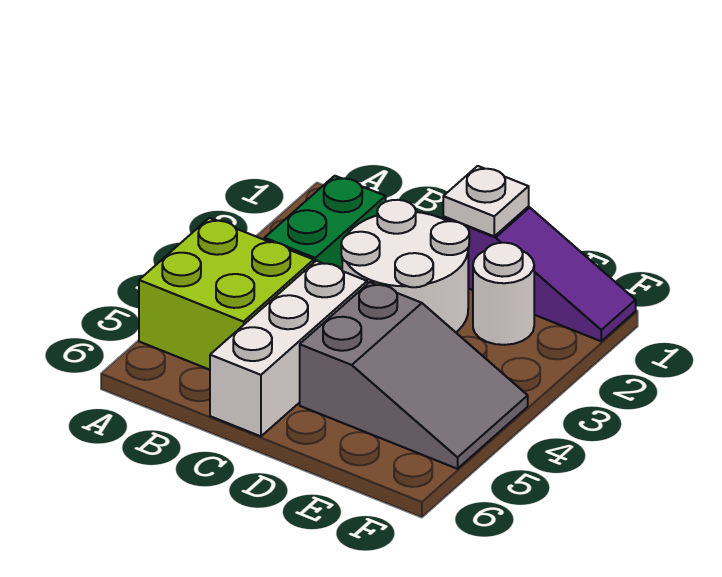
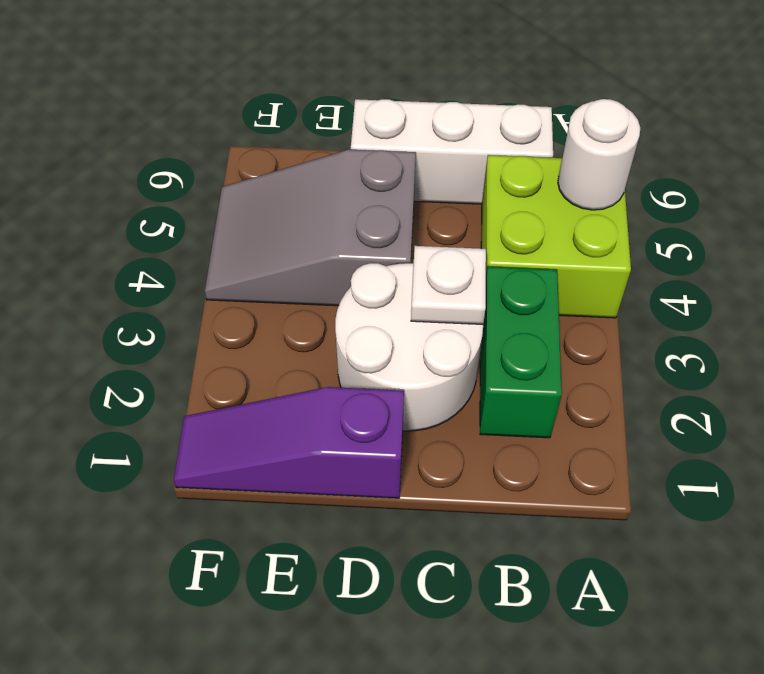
white 1x3 brick [210,261,367,436] -> white 1x3 brick turned to [351,99,553,204]
white 1x1 plate [443,166,529,236] -> white 1x1 plate moved to [411,246,486,324]
white 1x1 round brick [473,243,534,345] -> white 1x1 round brick moved to [558,99,640,210]

